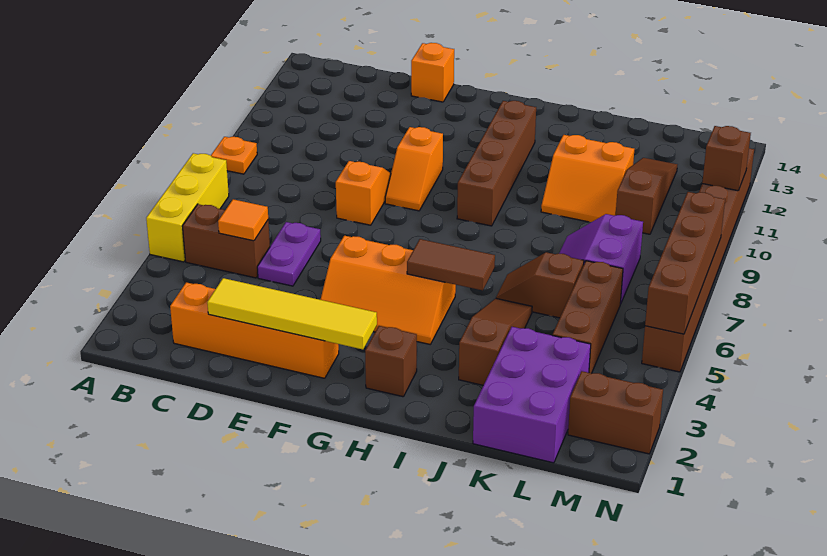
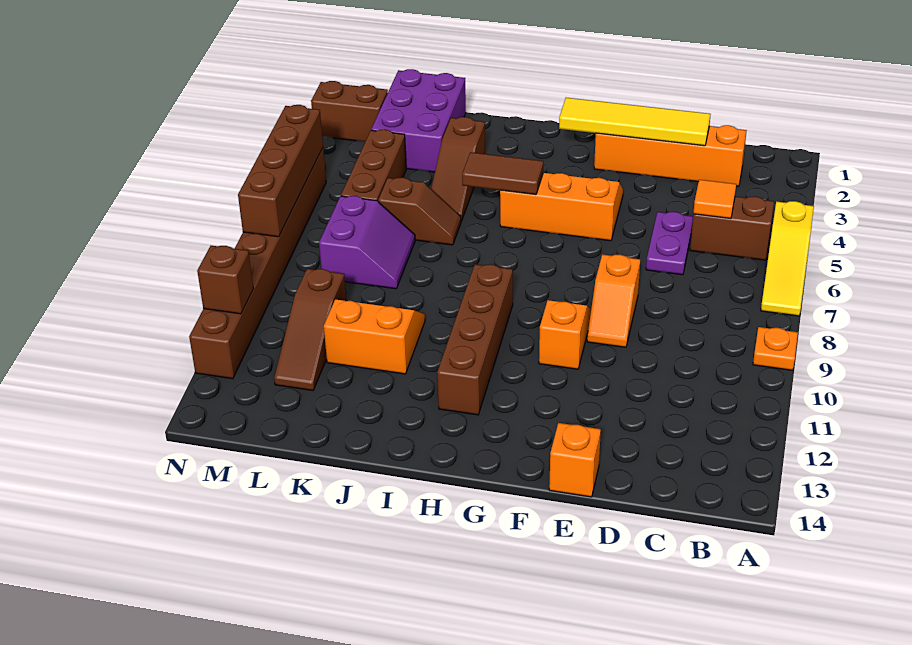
yellow 1x3 brick [146,153,229,262] -> yellow 1x3 slope [761,201,814,316]
brown 1x1 brick [365,326,417,397] -> none

